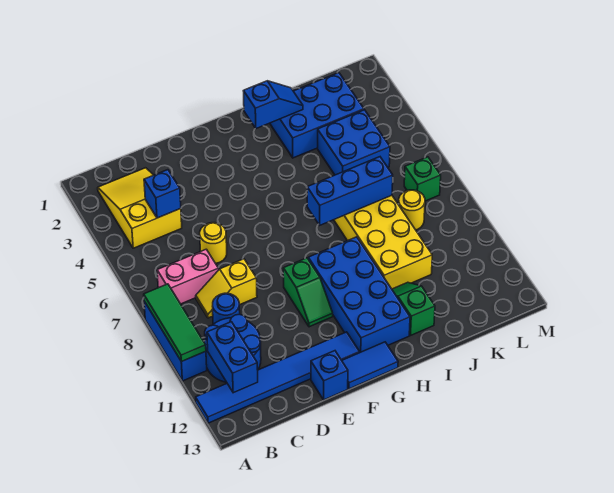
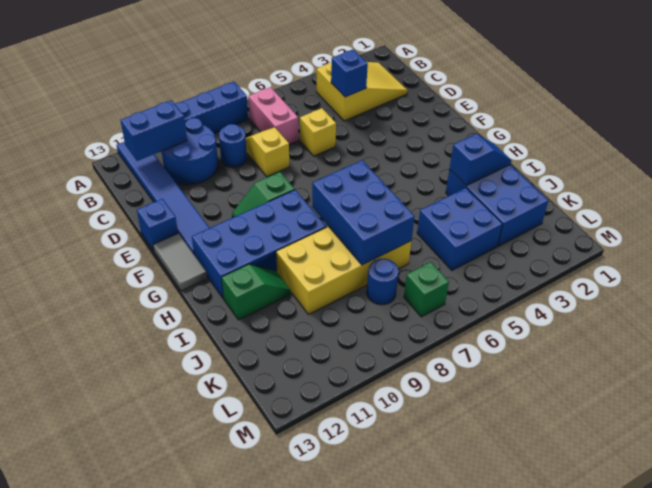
green 1x3 tile [144,284,206,362] -> none
yellow 1x1 round brick [200,223,227,263] -> yellow 1x1 brick [300,108,336,156]
blue 1x2 tile [342,342,398,389] -> grey 1x2 tile [153,233,207,291]
blue 1x2 slope [244,81,303,129] -> blue 1x2 slope turned to [450,134,511,186]
blue 1x3 brick [307,157,393,225] -> blue 2x3 brick [312,160,415,265]
yellow 1x1 round brick [399,190,425,230] -> blue 1x1 round brick [367,259,399,305]

